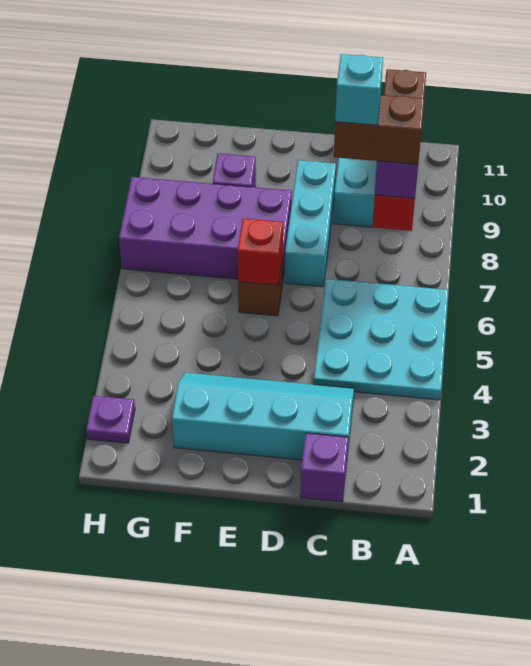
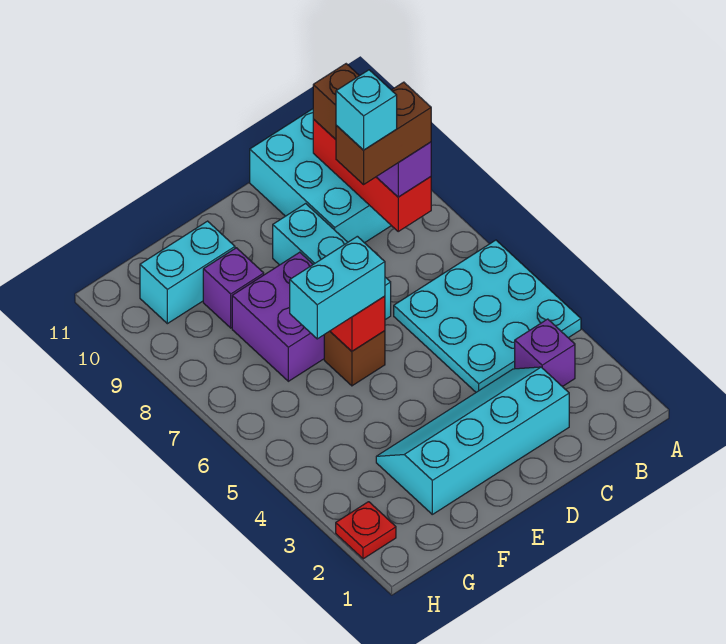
purple 1x1 brick [300,433,348,502] -> purple 1x1 brick moved to [515,319,575,387]
none -> cyan 1x2 brick [290,236,385,339]
purple 2x4 brick [119,177,292,283] -> purple 2x2 brick [232,252,324,381]
none -> cyan 1x2 brick [140,221,235,324]
purple 1x1 plate [86,396,135,443] -> red 1x1 plate [336,502,396,559]

